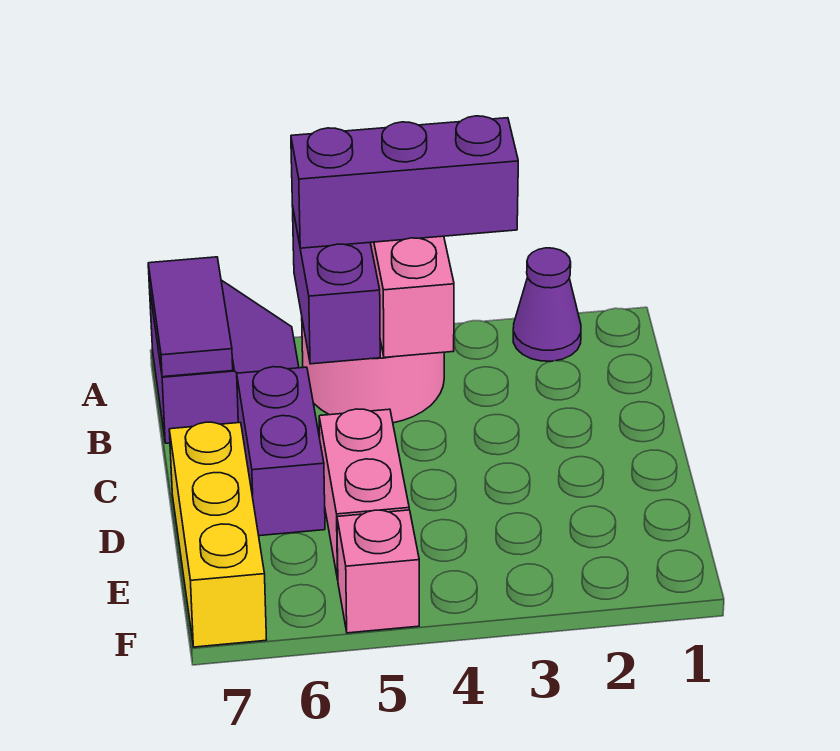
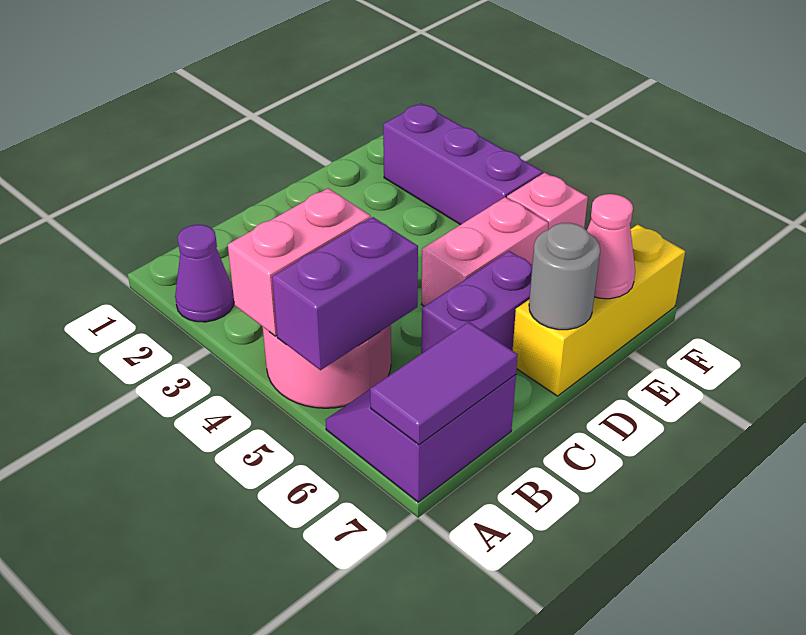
purple 1x3 brick [291,116,518,248] -> purple 1x3 brick moved to [383,104,543,225]
none -> grey 1x1 round brick [529,223,600,330]
none -> pink 1x1 cone [587,194,635,299]

